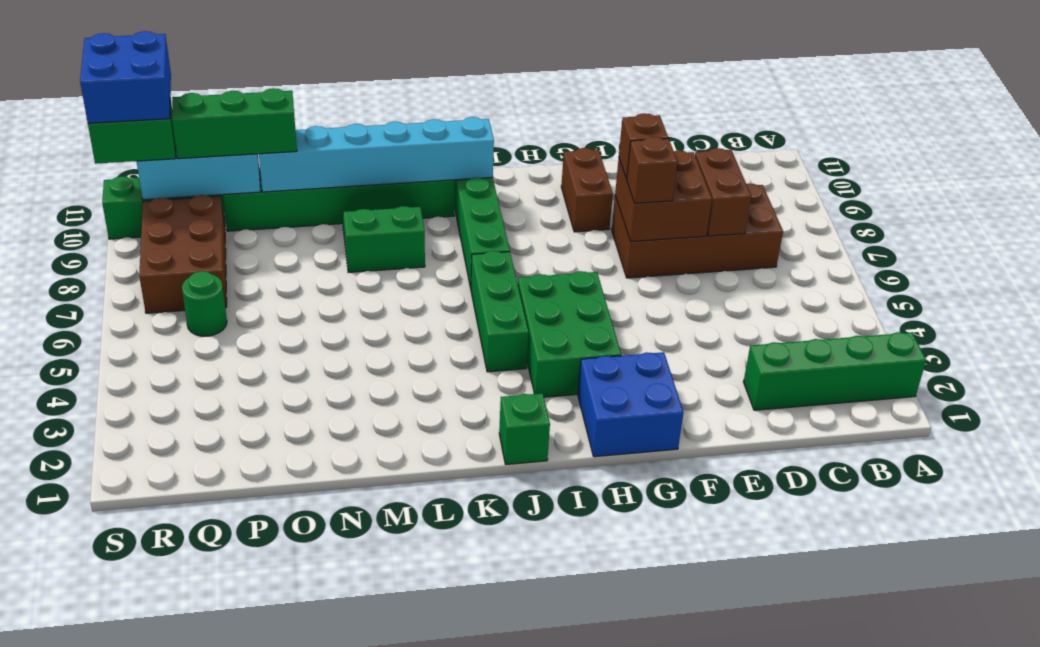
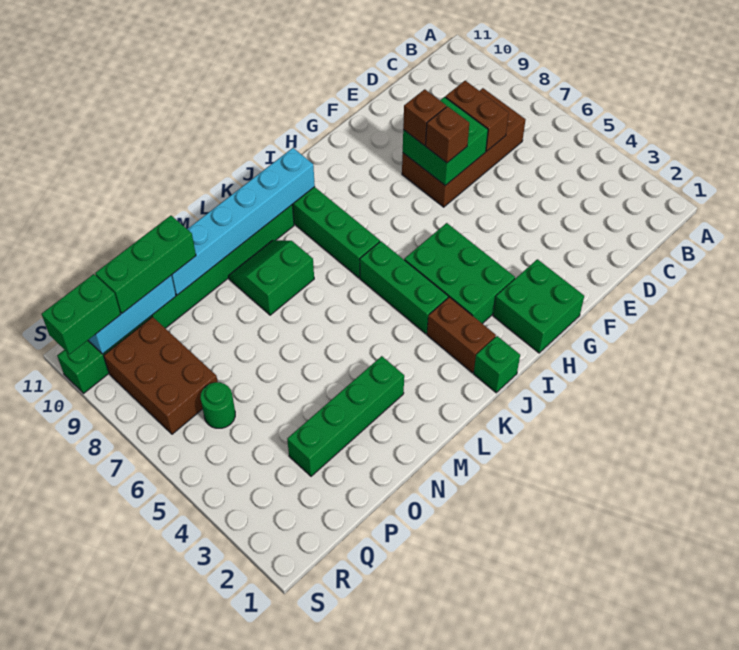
green 1x4 brick [744,332,926,410] -> green 1x4 brick moved to [287,356,404,476]
brown 2x2 brick [615,151,712,242] -> green 2x2 brick [403,97,488,186]
blue 2x2 brick [578,352,684,457] -> green 2x2 brick [493,259,584,353]
brown 1x2 brick [561,148,613,232] -> brown 1x2 brick moved to [427,297,496,373]
blue 2x2 brick [80,31,171,123] -> none

